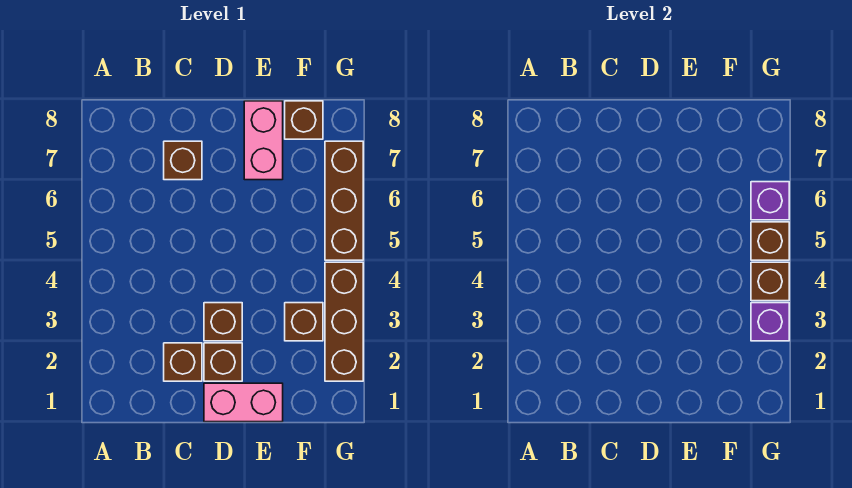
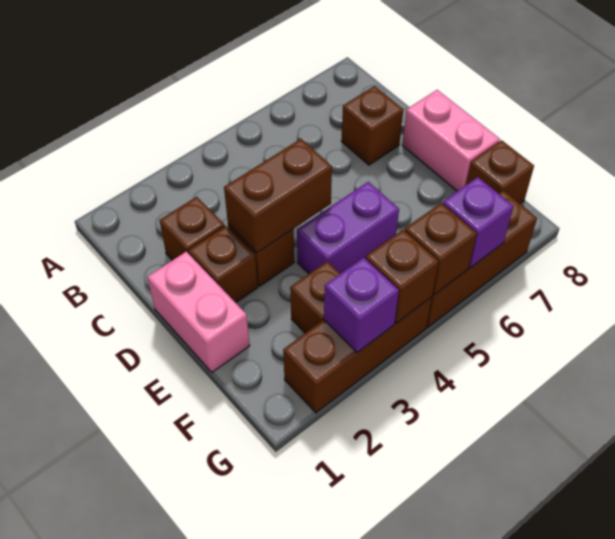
none -> brown 1x2 brick [224,139,332,253]
none -> purple 1x2 brick [297,182,399,274]
pink 1x2 brick [244,101,283,180] -> pink 1x2 brick turned to [402,90,500,191]

